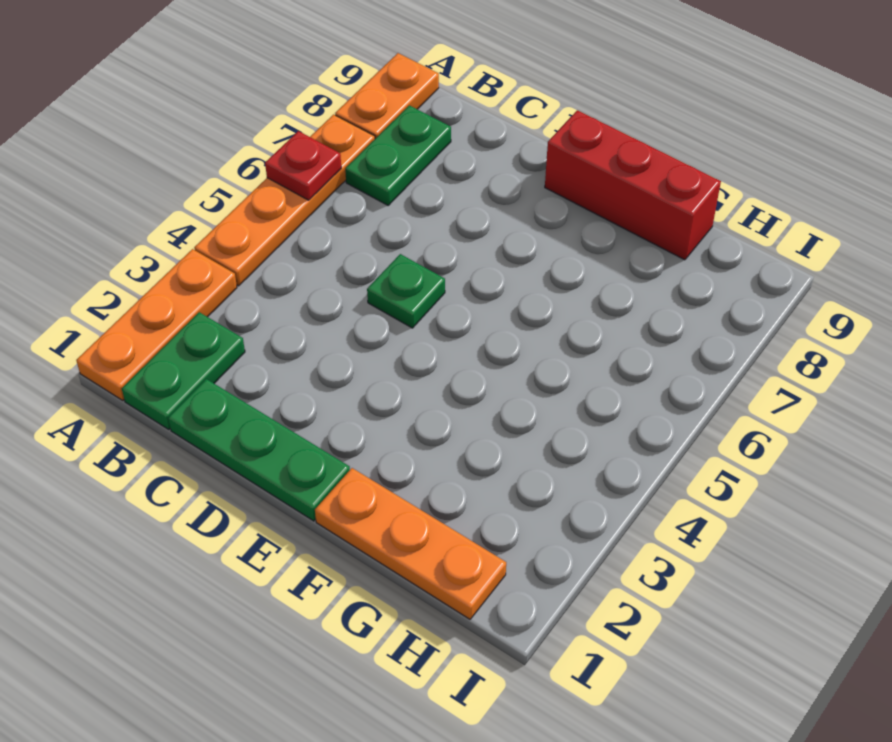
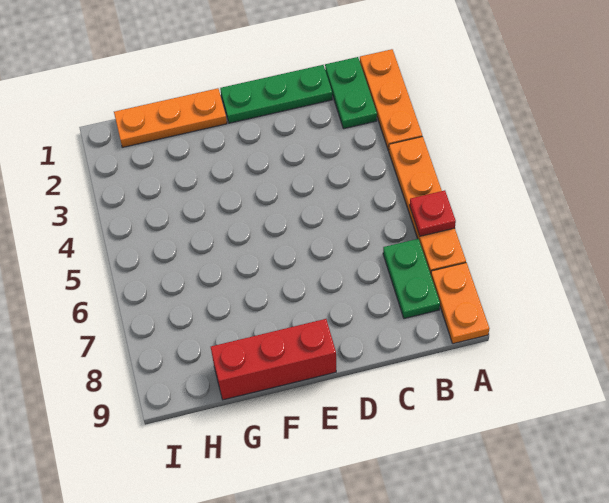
green 1x1 plate [367,254,445,328] -> none

